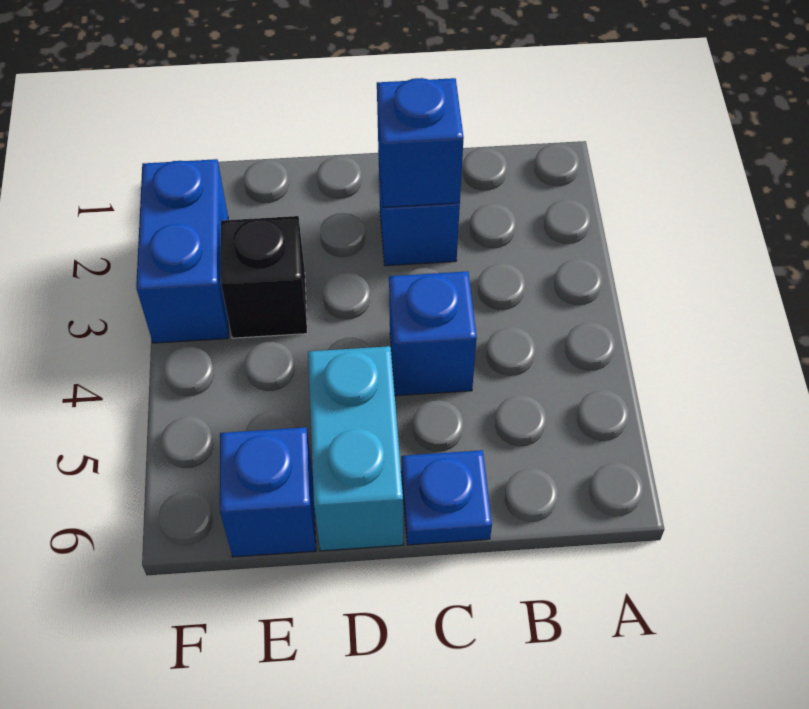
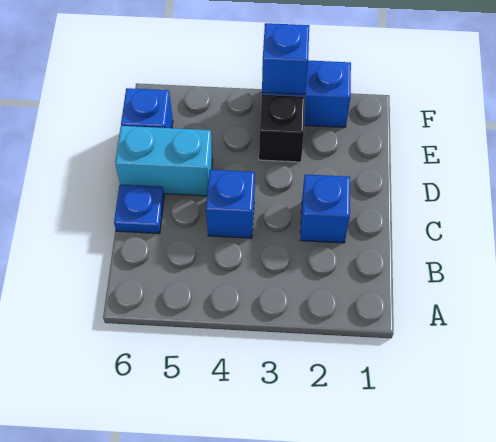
blue 1x1 brick [377,78,464,207] -> blue 1x1 brick moved to [262,23,309,94]

